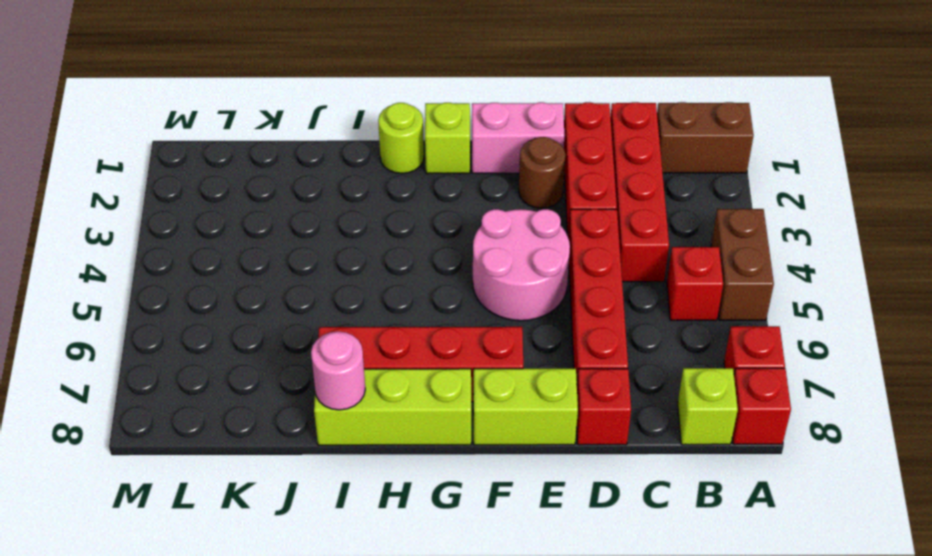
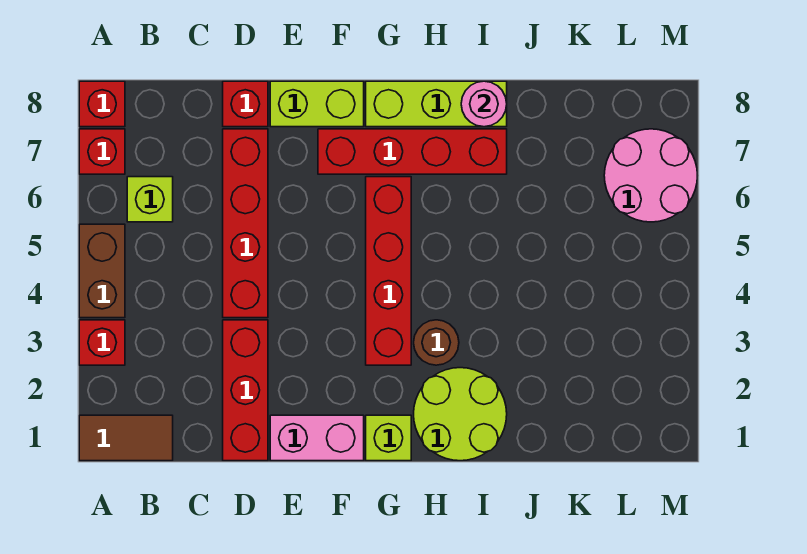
brown 1x2 brick [657,102,754,173] -> brown 1x2 tile [79,415,173,461]
red 1x1 brick [667,247,723,320] -> red 1x1 brick moved to [79,320,125,365]
lime 1x1 brick [678,368,738,445] -> lime 1x1 brick moved to [127,177,173,222]
red 1x4 brick [610,102,669,282] -> red 1x4 brick moved to [366,177,411,365]
brown 1x1 round brick [519,137,565,208] -> brown 1x1 round brick moved to [414,320,459,365]
pink 2x2 round brick [473,209,570,321] -> pink 2x2 round brick moved to [604,129,698,222]
lime 1x1 round brick [378,103,424,174] -> lime 2x2 round brick [414,368,507,461]

